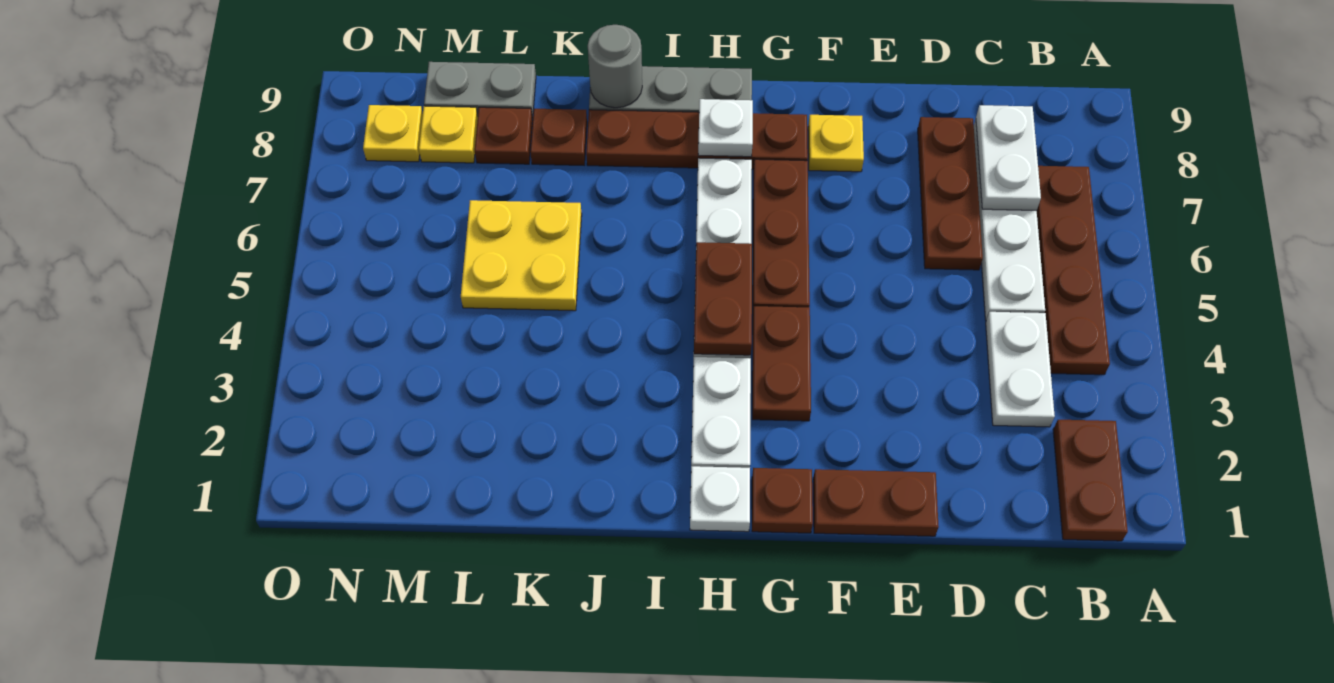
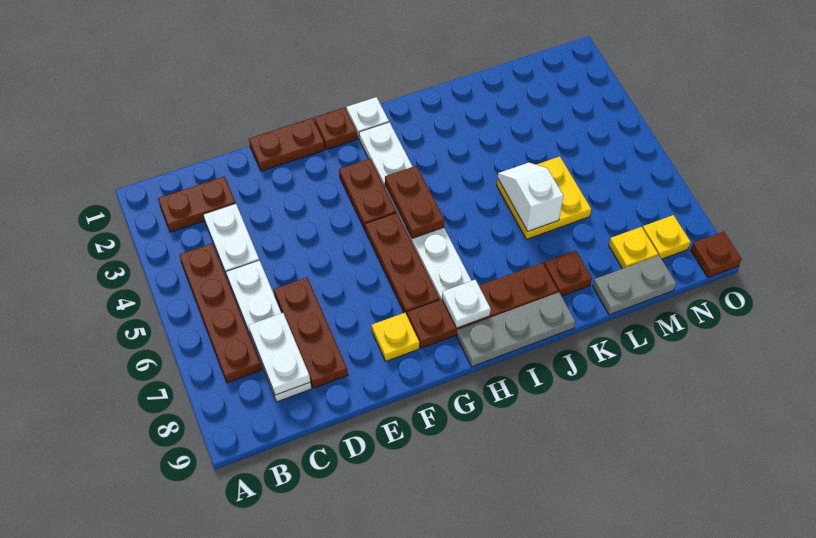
brown 1x2 plate [1053,420,1128,541] -> brown 1x2 plate turned to [158,176,236,232]
grey 1x1 round brick [588,25,642,108] -> none
none -> white 1x2 slope [498,163,563,231]
brown 1x1 plate [475,107,533,164] -> brown 1x1 plate moved to [691,231,742,277]

